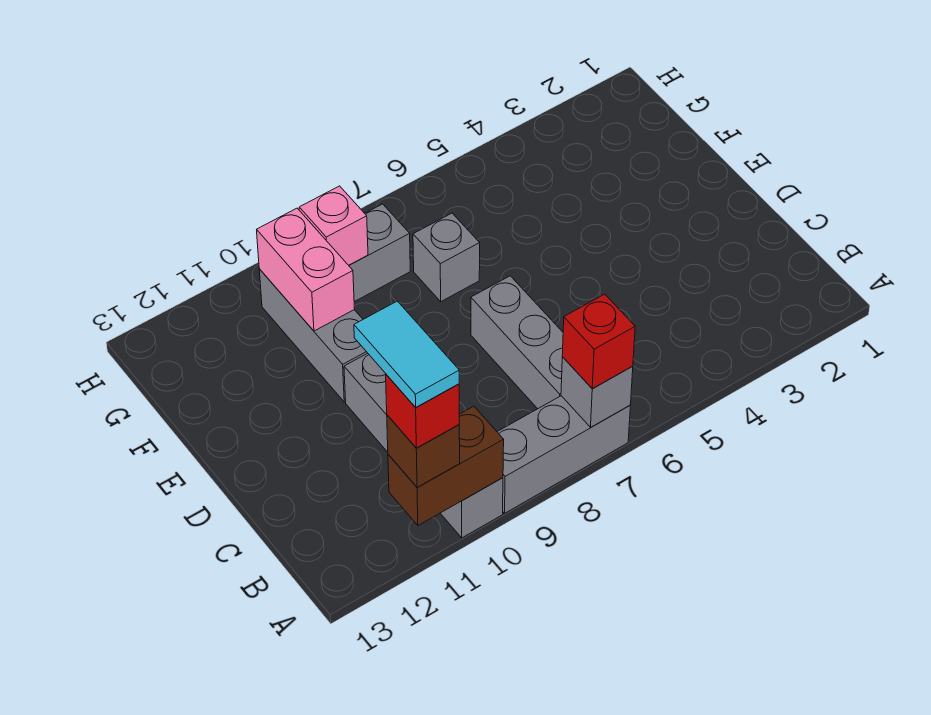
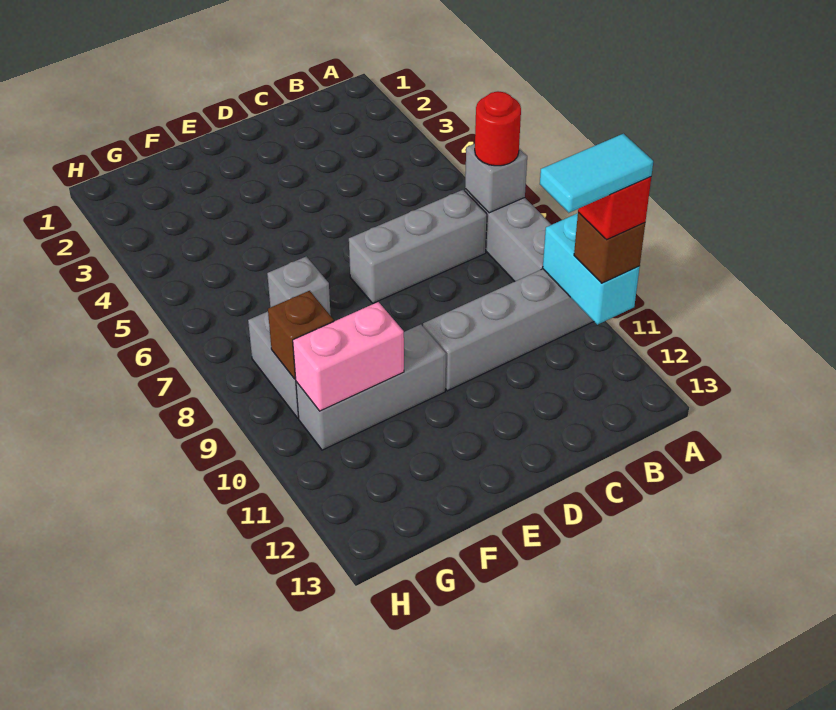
red 1x1 brick [562,294,635,389] -> red 1x1 round brick [475,91,521,166]
brown 1x2 brick [388,406,504,525] -> cyan 1x2 brick [543,213,640,325]
pink 1x1 brick [299,186,368,265] -> brown 1x1 brick [268,291,334,379]

